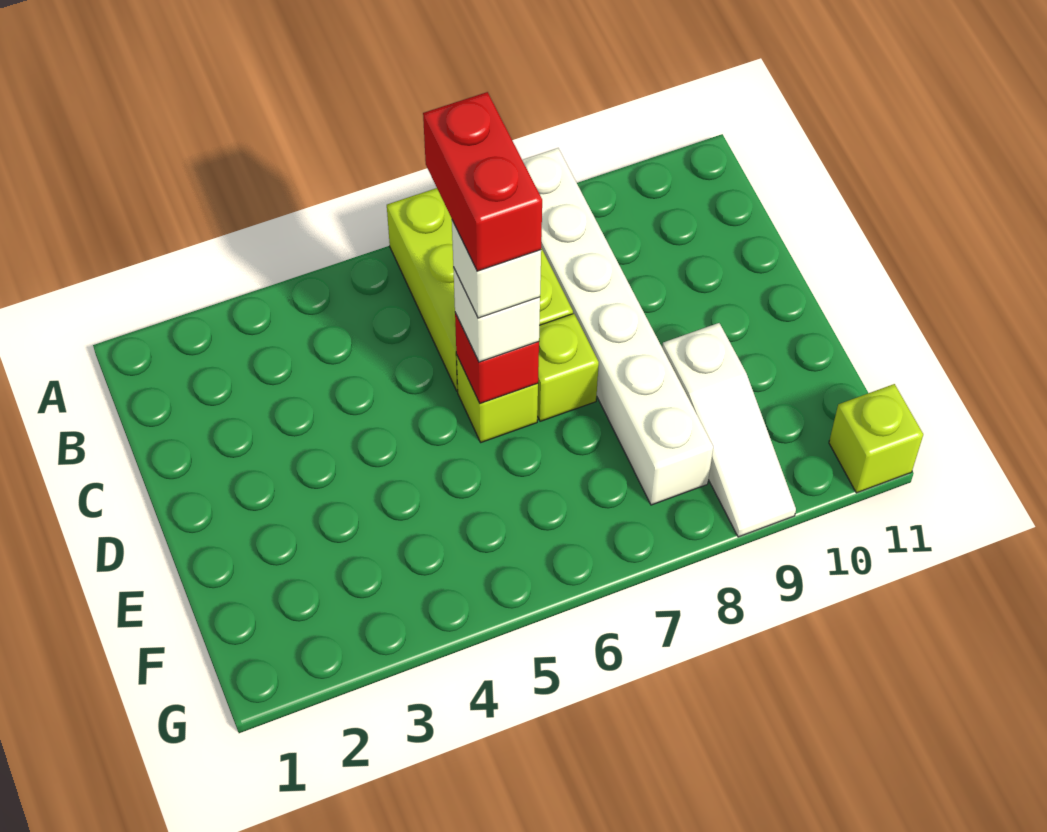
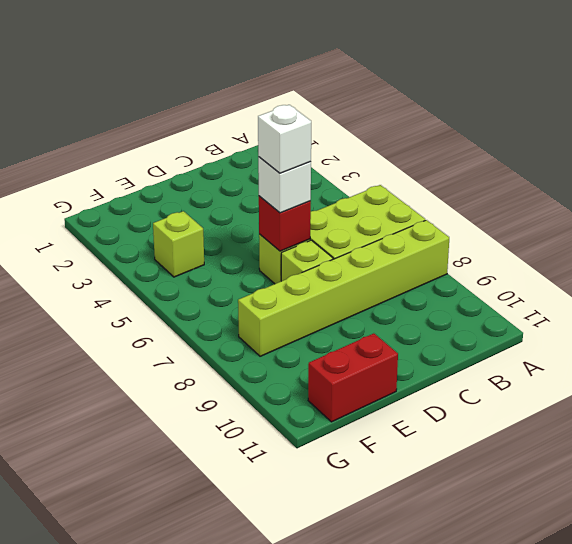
white 1x6 brick [522,148,713,505] -> lime 1x6 brick [238,220,449,356]
red 1x2 brick [423,92,542,271] -> red 1x2 brick moved to [308,333,398,422]
white 1x3 slope [662,323,796,537] -> none
lime 1x1 brick [829,384,923,493] -> lime 1x1 brick moved to [153,211,204,277]

